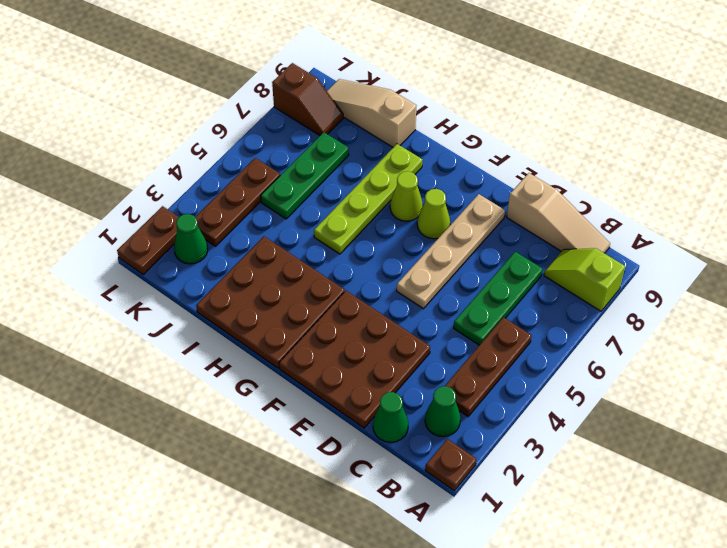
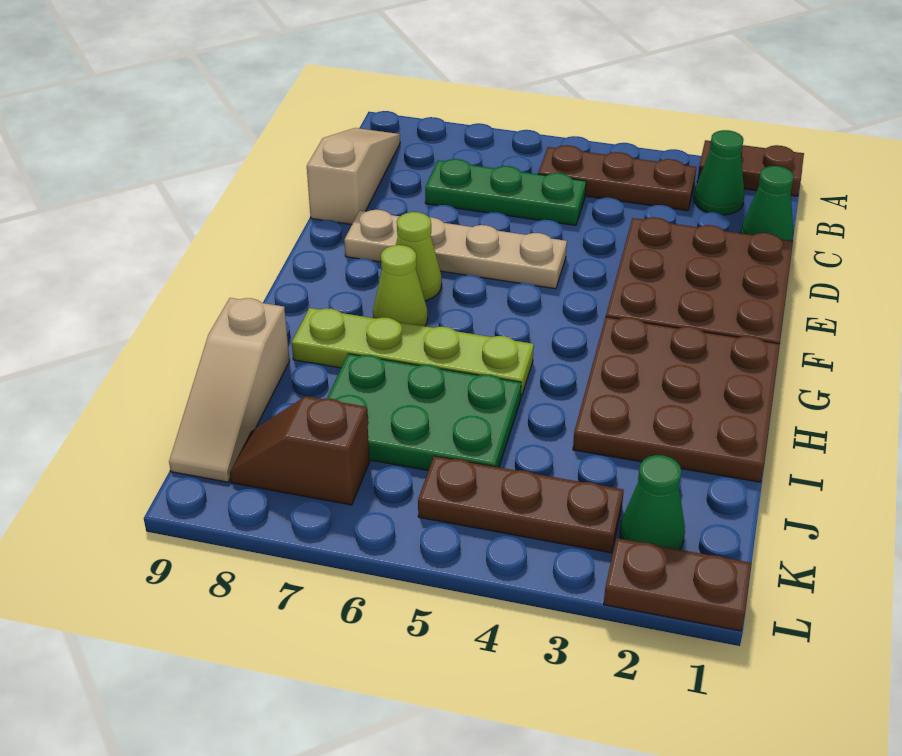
brown 1x1 plate [425,439,476,491] -> brown 1x2 plate [697,140,804,196]
lime 1x2 slope [544,248,625,311] -> none
green 1x3 plate [261,132,349,219] -> green 2x3 plate [327,354,521,470]
brown 1x2 slope [272,63,343,135] -> brown 1x2 slope turned to [230,396,370,505]

